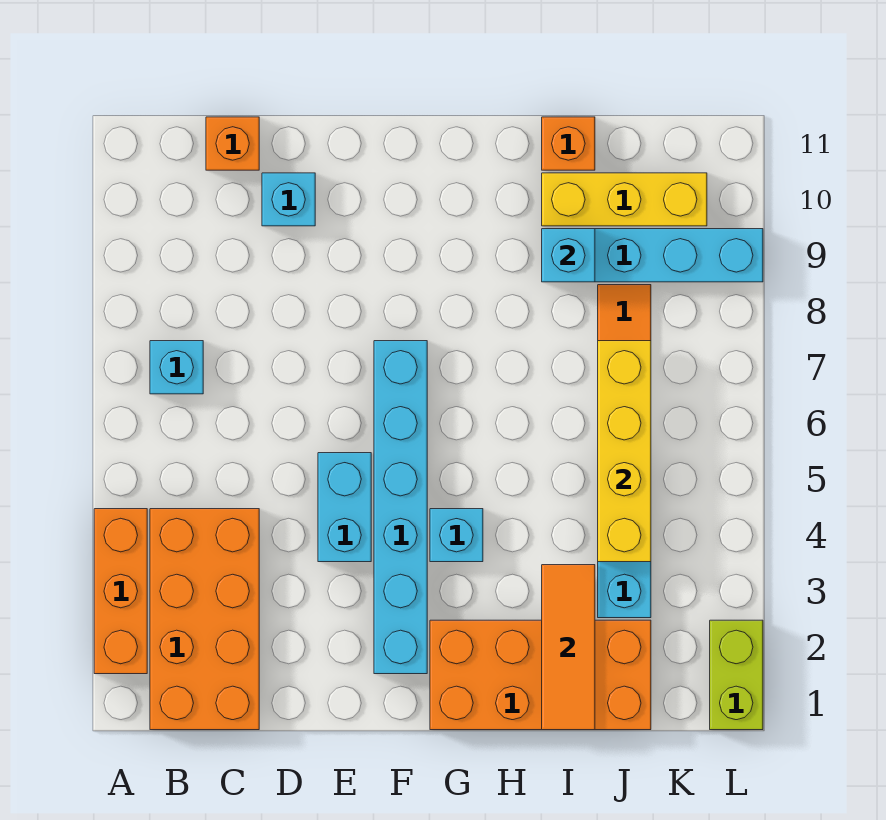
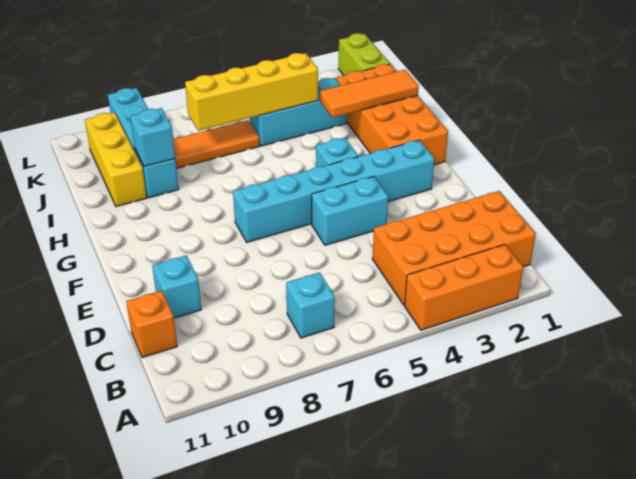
orange 1x1 brick [542,117,595,170] -> none
lime 1x2 brick [710,620,763,730] -> lime 1x2 brick turned to [338,33,390,75]

